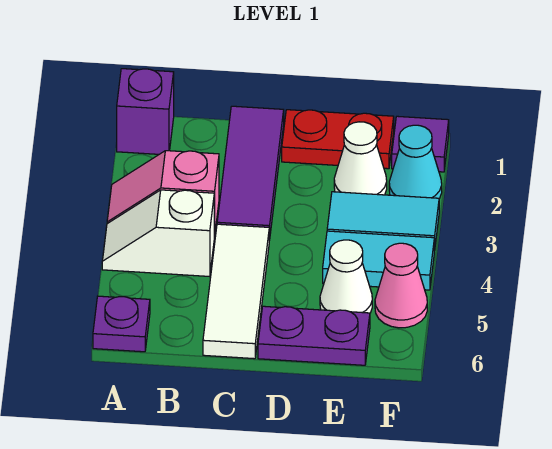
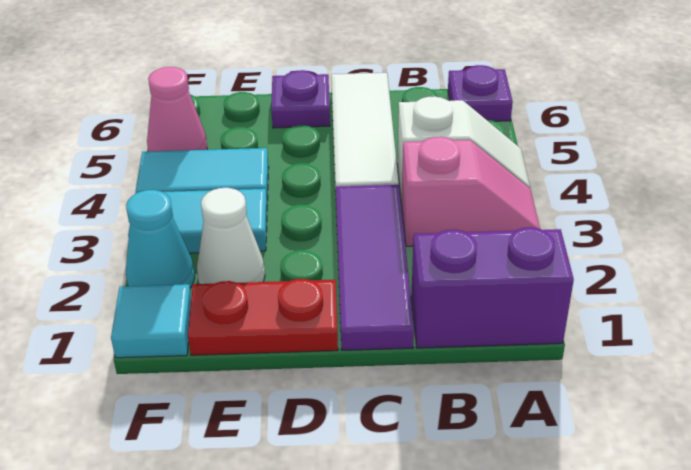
purple 1x1 brick [117,69,174,154] -> purple 1x2 brick [411,227,574,348]
purple 1x2 plate [258,306,370,365] -> purple 1x1 plate [271,70,330,128]
white 1x1 cone [320,240,372,313] -> none
purple 1x1 tile [392,116,449,172] -> cyan 1x1 tile [111,284,191,358]

